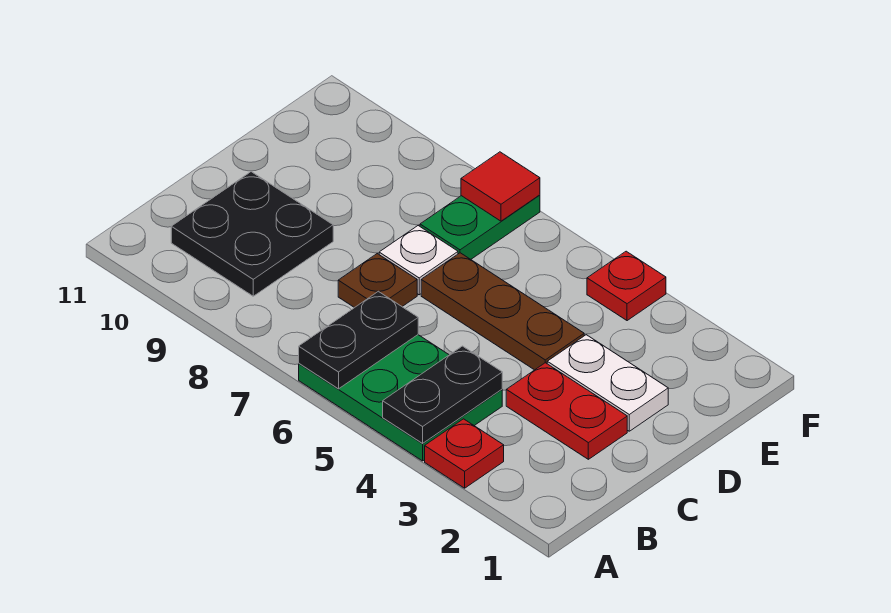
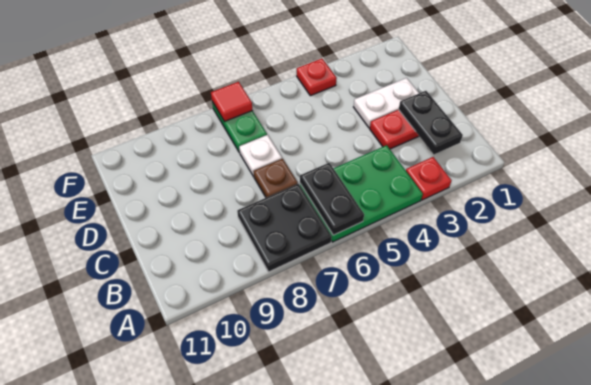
black 1x2 plate [383,346,502,443] -> black 1x2 plate moved to [398,91,463,154]
black 2x2 plate [171,172,333,296] -> black 2x2 plate moved to [237,184,332,272]
brown 1x3 plate [421,253,584,370] -> none

